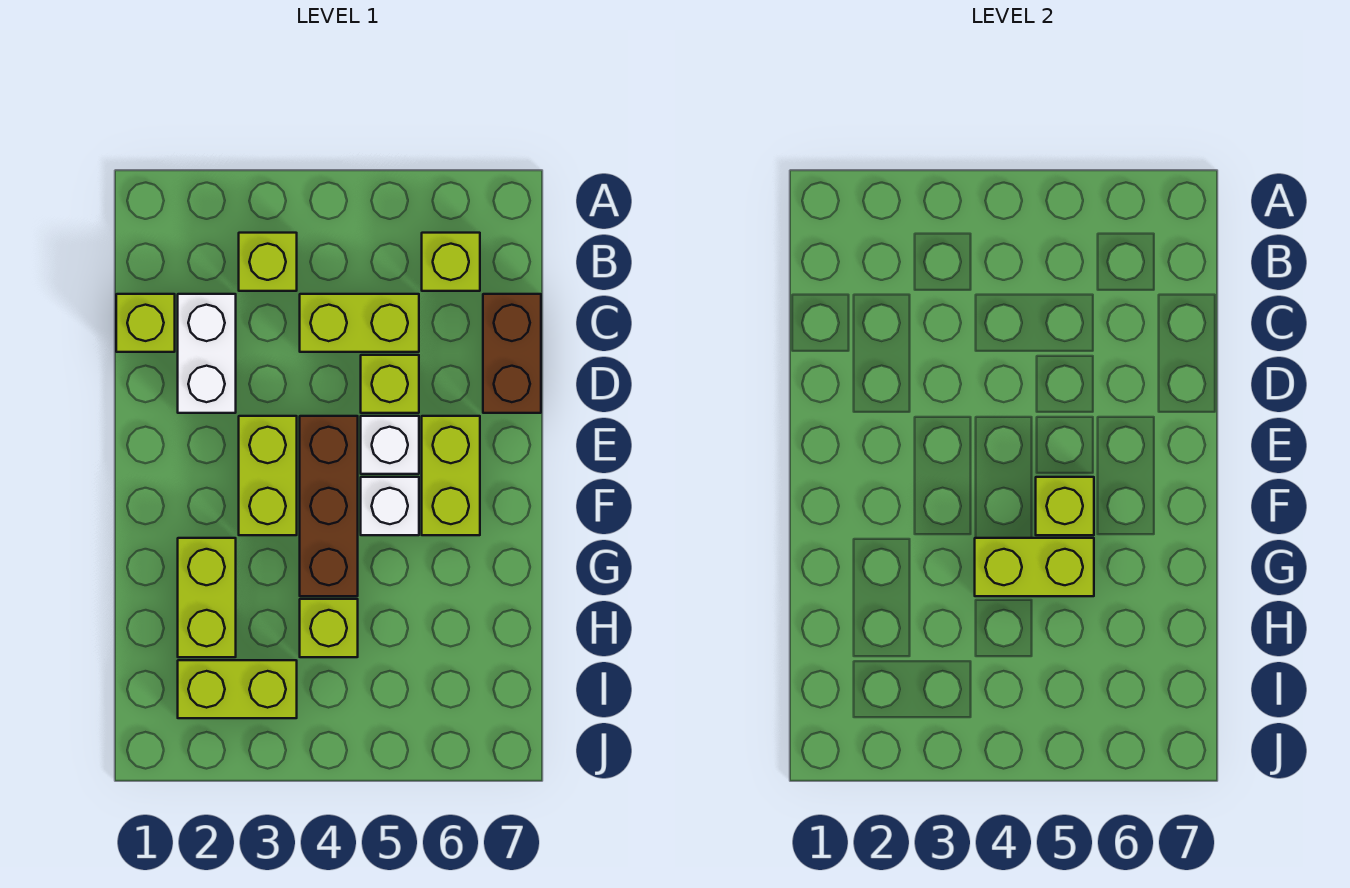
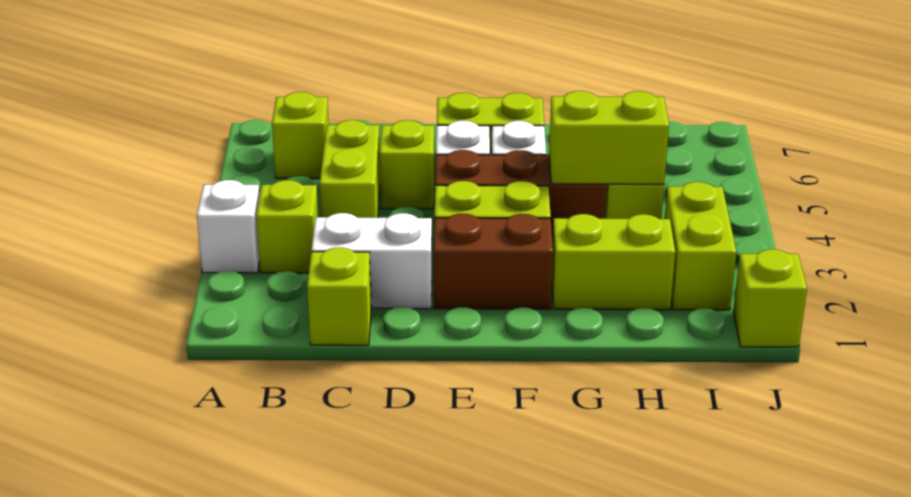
none -> white 1x1 brick [197,180,260,273]
brown 1x2 brick [483,294,541,413] -> brown 1x2 brick moved to [434,214,553,309]
lime 1x1 brick [1036,477,1094,535] -> lime 1x1 brick moved to [733,249,807,347]
lime 1x2 brick [975,538,1094,596] -> lime 1x2 brick turned to [549,91,669,184]

